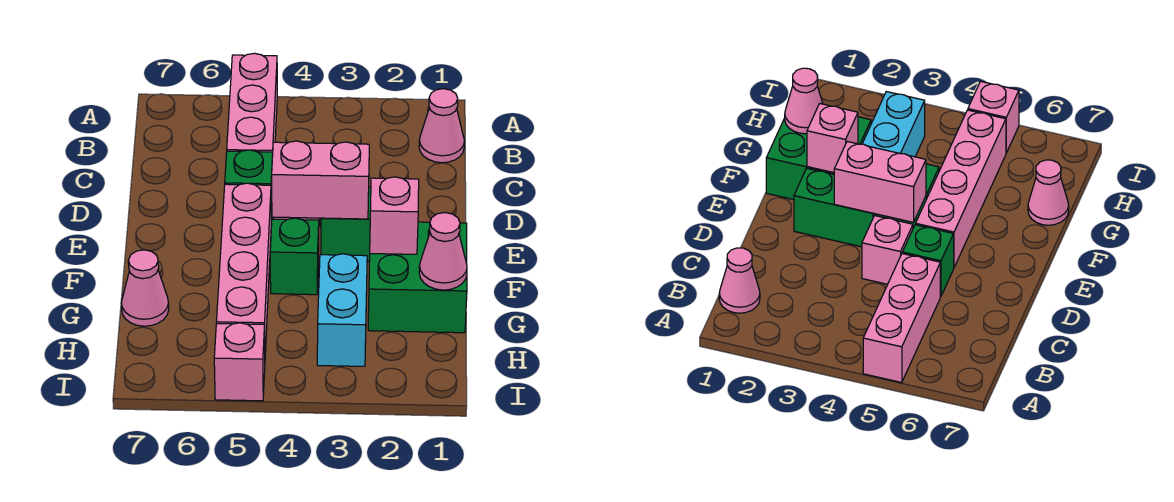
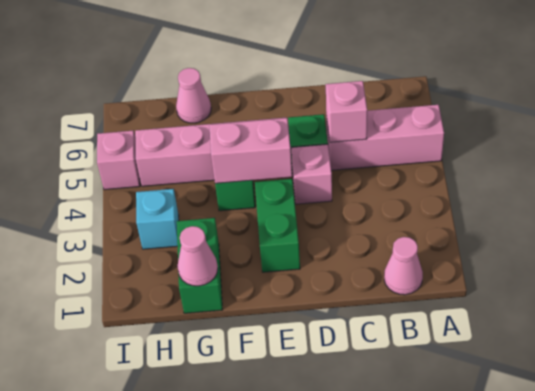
pink 1x2 brick [272,141,369,219] -> pink 1x2 brick turned to [209,118,292,183]
green 2x2 brick [368,222,467,333] -> green 1x2 brick [177,218,223,313]
pink 1x1 brick [370,177,419,254] -> pink 1x1 brick moved to [326,81,367,142]
cyan 1x2 brick [317,254,367,366] -> cyan 1x1 brick [136,189,179,249]

